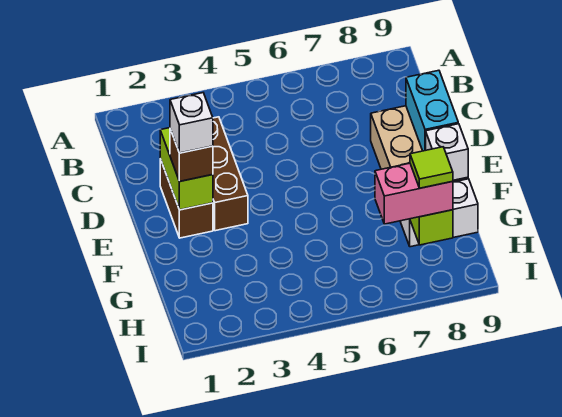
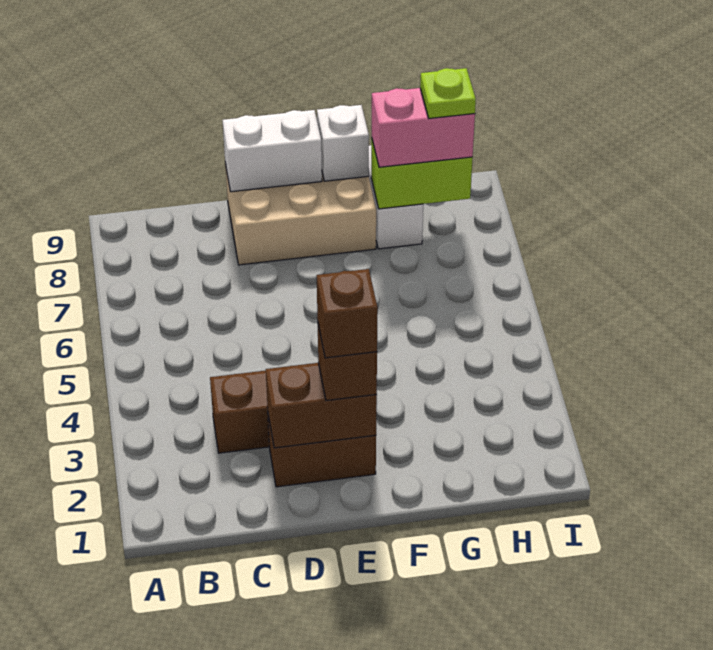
lime 1x2 brick [160,128,213,210] -> brown 1x2 brick [266,363,377,448]
cyan 1x2 brick [406,70,458,151] -> white 1x2 brick [223,110,322,192]
white 1x1 brick [170,93,213,153] -> brown 1x1 brick [317,269,378,358]
pink 1x2 brick [375,163,453,224] -> pink 1x2 brick turned to [372,88,475,167]
lime 1x1 tile [410,147,453,188] -> lime 1x1 plate [420,68,476,118]

